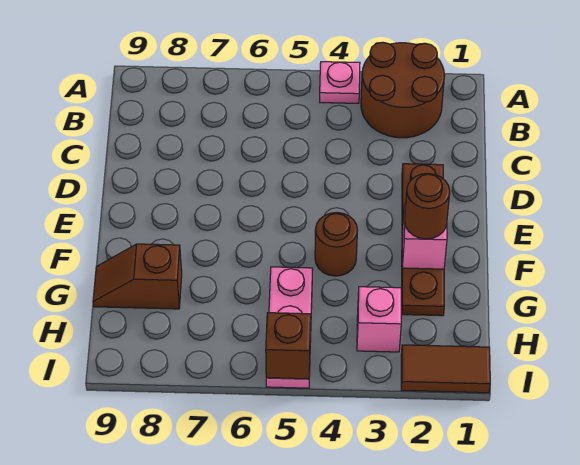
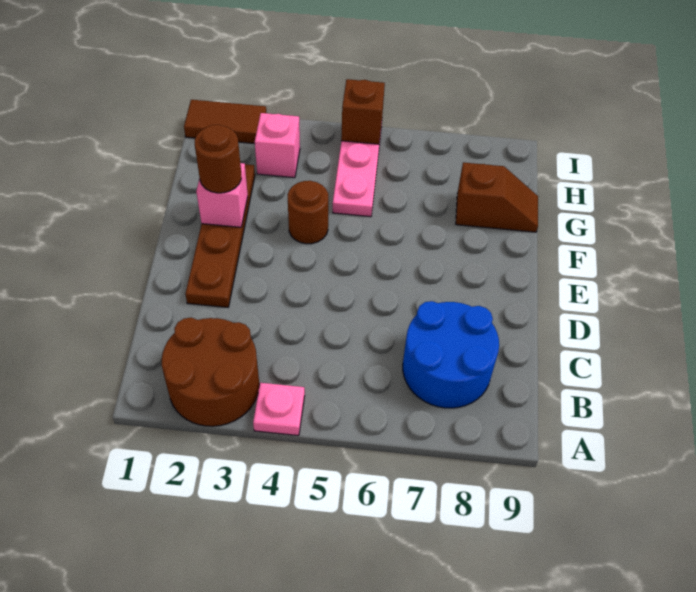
none -> blue 2x2 round brick [403,301,499,408]

